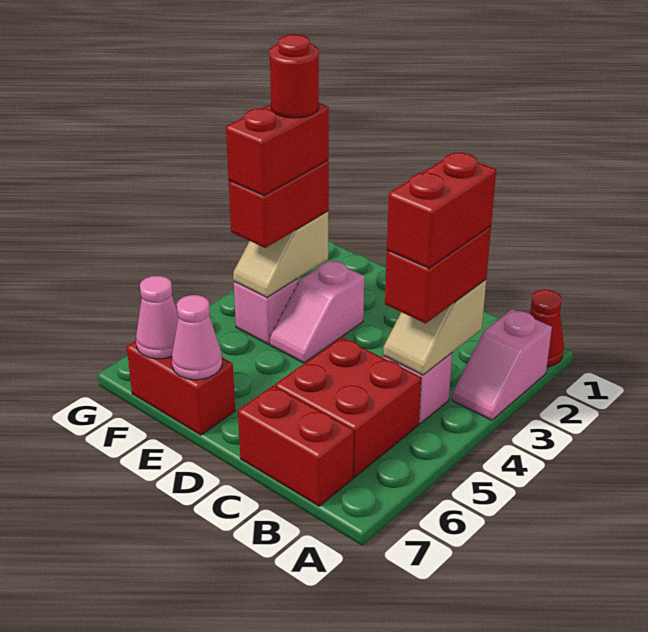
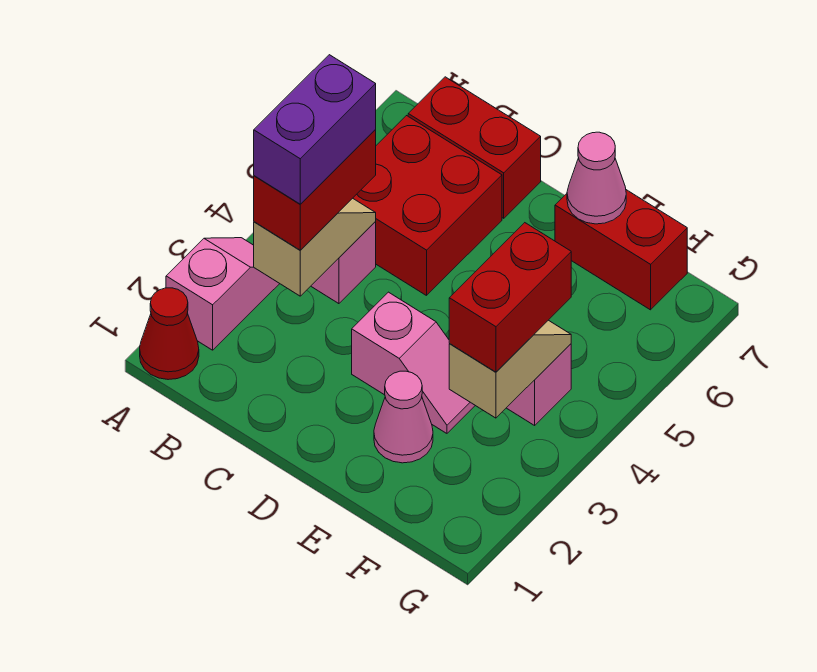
red 1x2 brick [387,153,496,268] -> purple 1x2 brick [254,55,376,204]
pink 1x2 slope [270,260,364,363] -> pink 1x2 slope turned to [352,292,475,433]
red 1x2 brick [226,103,329,196] -> none
red 1x1 round brick [270,35,319,118] -> none
pink 1x1 cone [136,276,178,359] -> pink 1x1 cone moved to [374,371,433,463]

